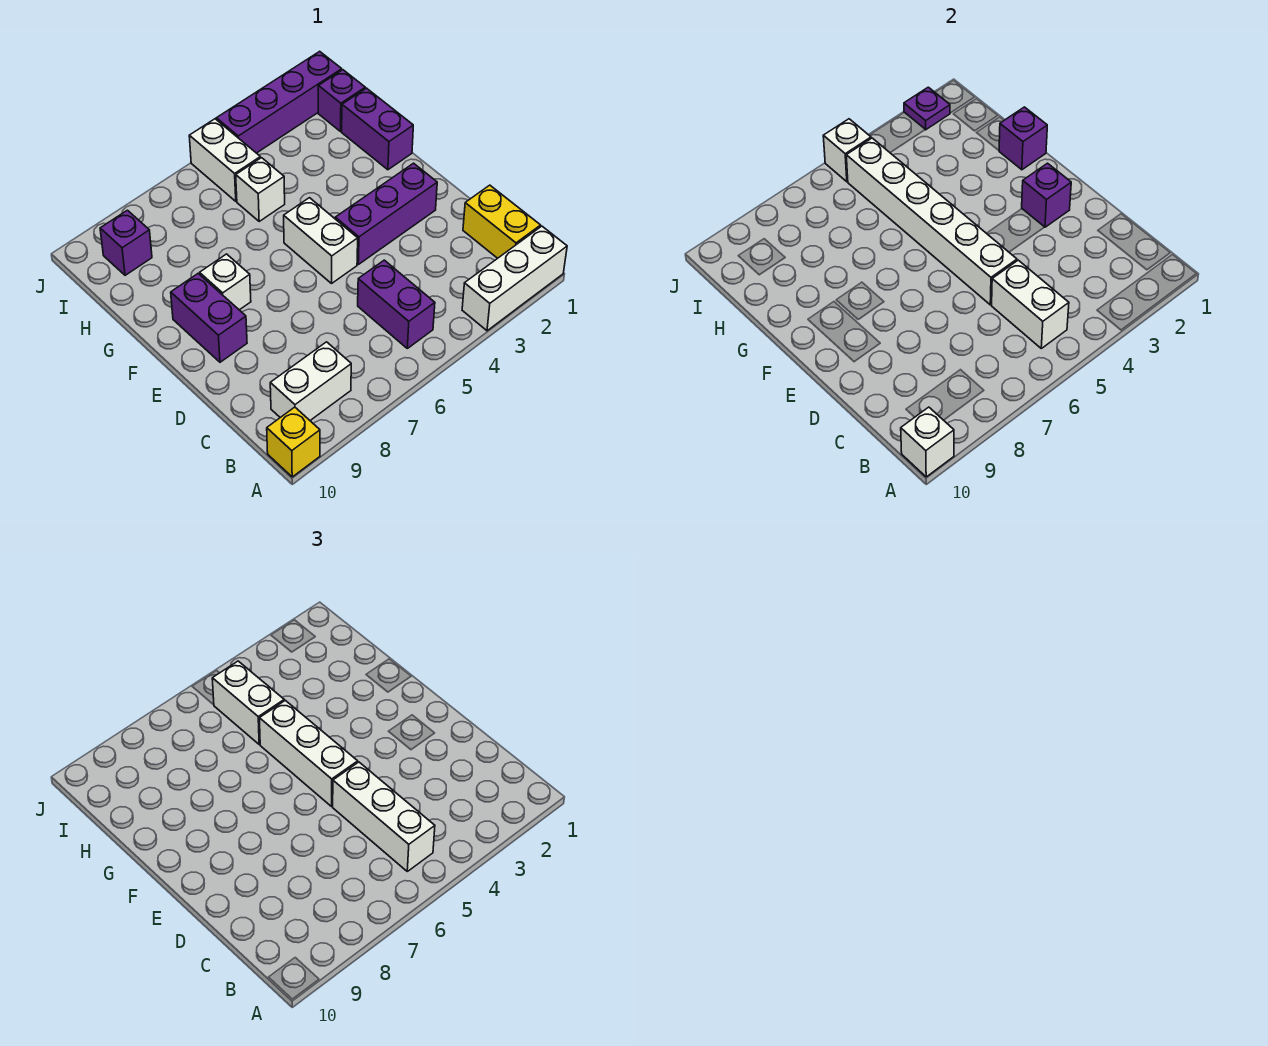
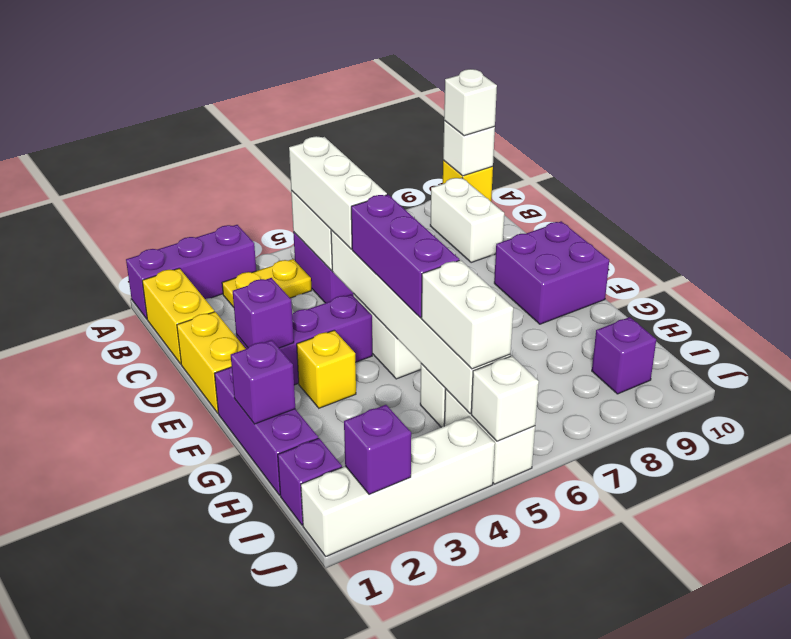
white 1x3 brick [462,226,567,331] -> purple 1x3 brick [126,225,256,319]
none -> yellow 1x2 plate [222,259,312,307]
white 1x2 brick [270,342,351,420] -> white 1x2 brick turned to [430,178,504,263]
none -> yellow 1x2 brick [177,312,246,413]
white 1x3 brick [259,700,358,806] -> purple 1x3 brick [351,195,459,318]
purple 1x2 brick [171,274,247,362] -> purple 2x2 brick [494,221,609,324]
none -> yellow 1x1 brick [297,330,356,408]
white 1x1 brick [200,254,251,310] -> white 1x1 brick moved to [444,69,497,136]
purple 1x2 brick [342,88,413,170] -> purple 1x3 brick [214,367,318,495]
purple 1x4 brick [216,51,342,153] -> white 1x4 brick [301,416,495,556]
purple 1x1 plate [904,87,950,130] -> purple 1x1 brick [344,405,411,494]

